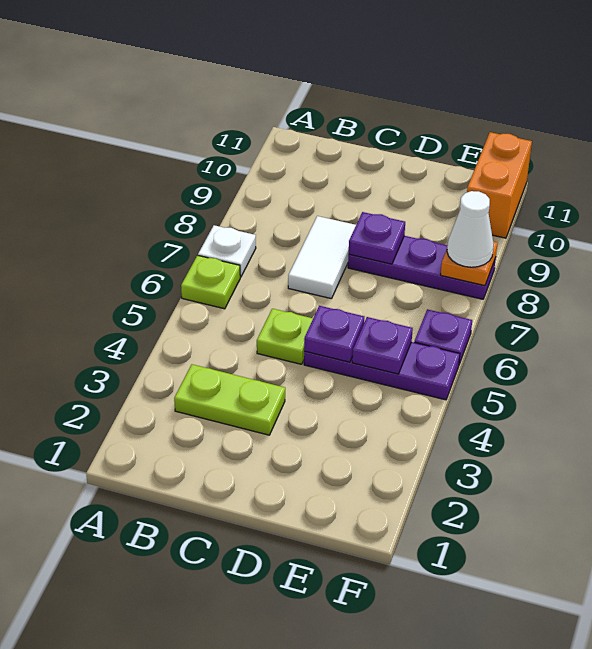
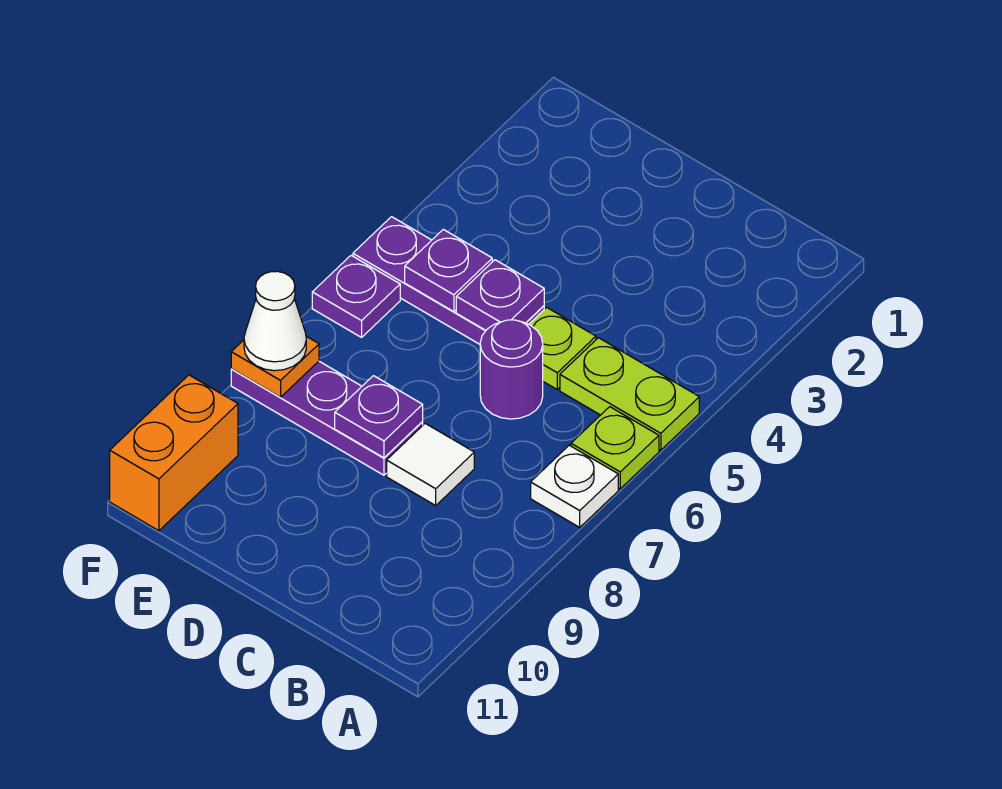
lime 1x2 plate [174,364,285,435] -> lime 1x2 plate moved to [560,338,699,450]
none -> purple 1x1 round brick [480,320,543,419]
white 1x2 tile [288,216,356,299] -> white 1x1 tile [387,423,474,505]

